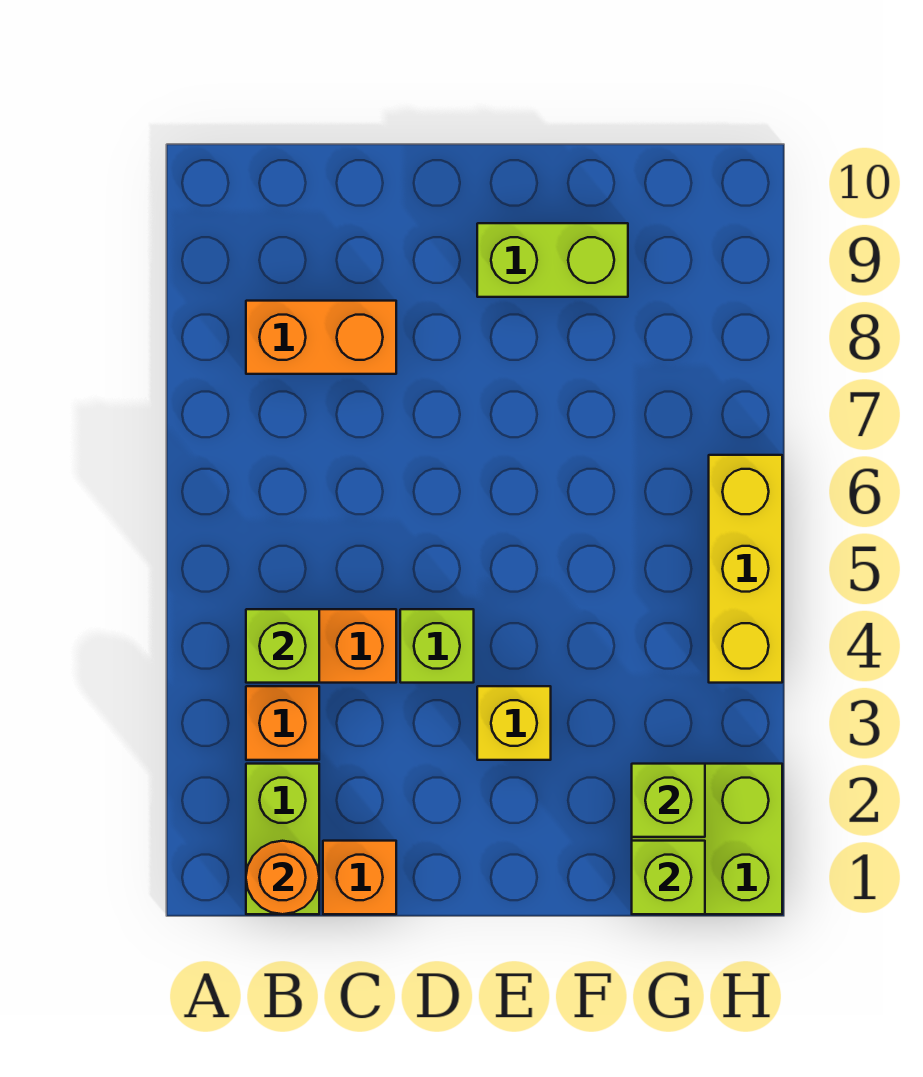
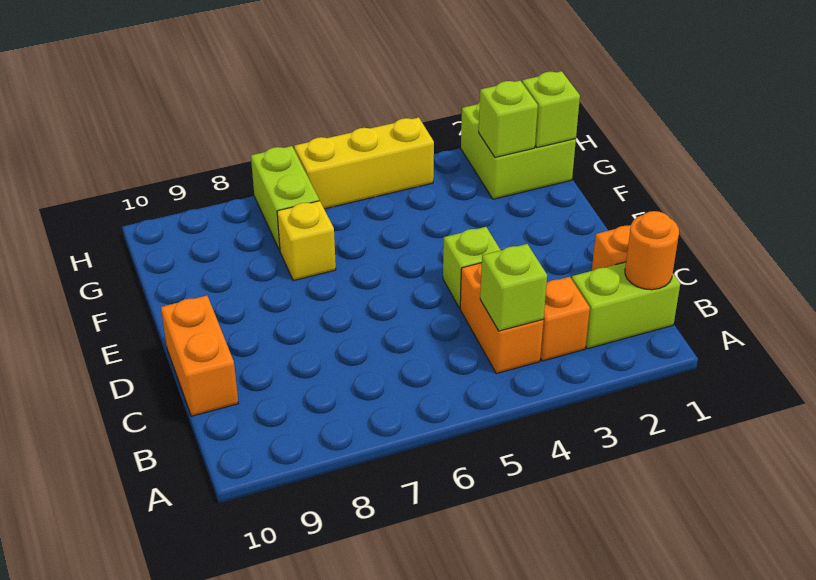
orange 1x2 brick [246,301,396,374] -> orange 1x2 brick moved to [161,296,239,416]
yellow 1x1 brick [477,686,551,760] -> yellow 1x1 brick moved to [277,201,336,281]
lime 1x2 brick [477,223,628,297] -> lime 1x2 brick moved to [251,146,319,251]

